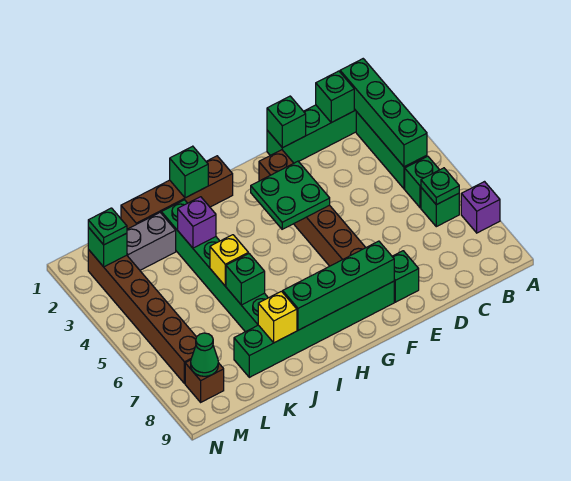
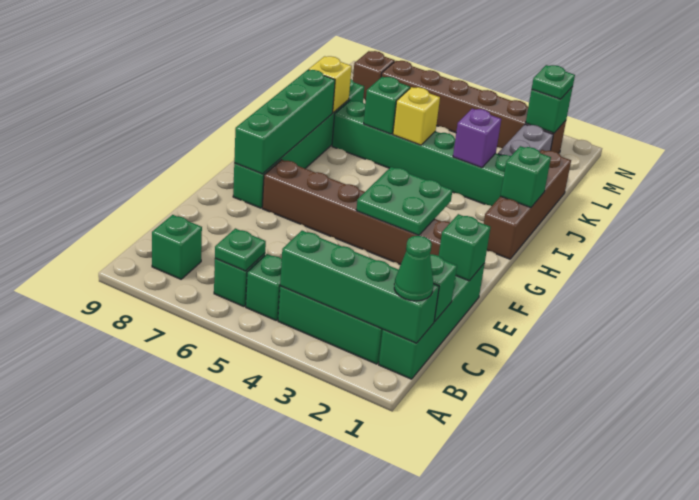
purple 1x1 brick [461,182,500,233] -> none
green 1x1 brick [392,251,419,302] -> green 1x1 brick moved to [152,215,202,279]
green 1x1 cone [191,333,218,376] -> green 1x1 cone moved to [394,236,433,301]

